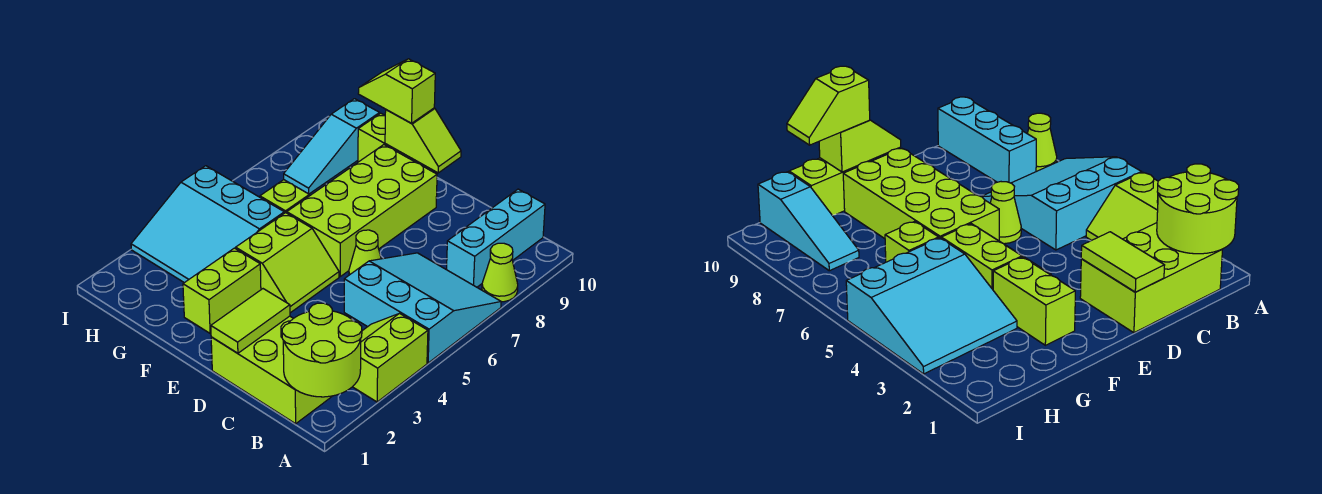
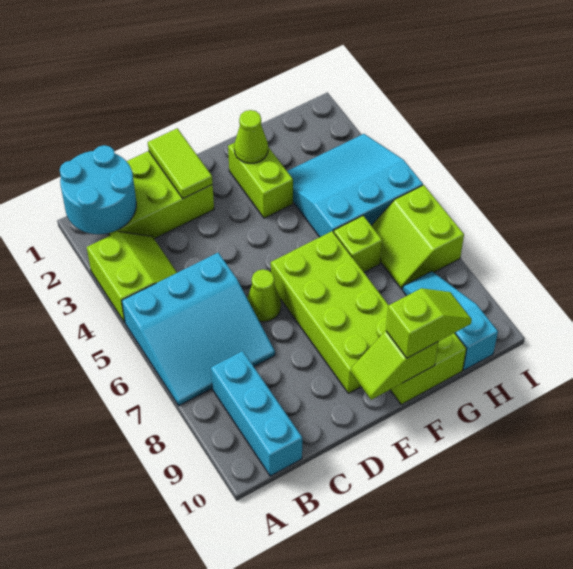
lime 2x2 round brick [282,303,362,397] -> cyan 2x2 round brick [60,145,136,234]
lime 1x1 cone [482,243,518,302] -> lime 1x1 cone moved to [234,110,268,163]
lime 2x2 slope [236,213,339,313] -> lime 2x2 slope moved to [372,185,464,289]

